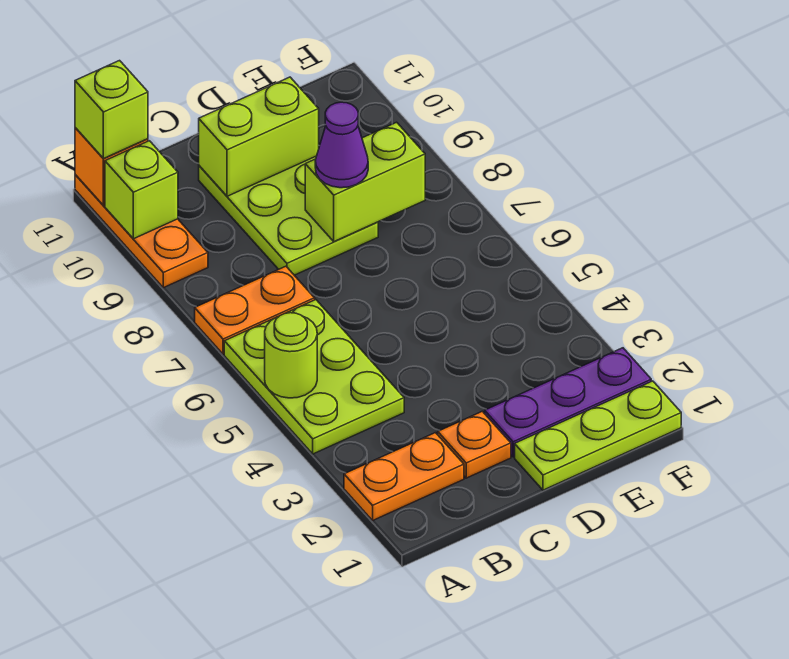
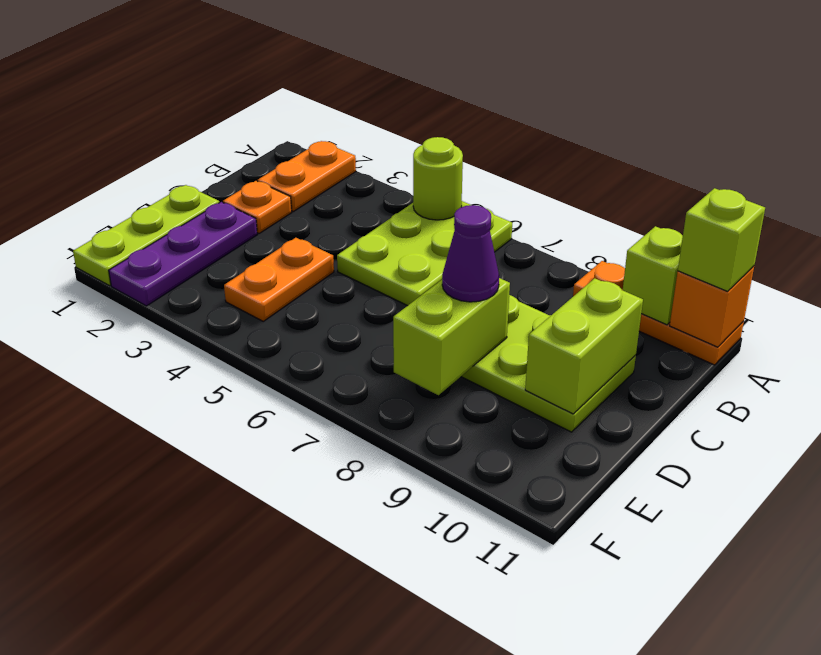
lime 2x3 plate [224,300,404,454] -> lime 2x3 plate turned to [337,201,512,306]
orange 1x2 plate [195,266,315,354] -> orange 1x2 plate moved to [224,238,334,321]

